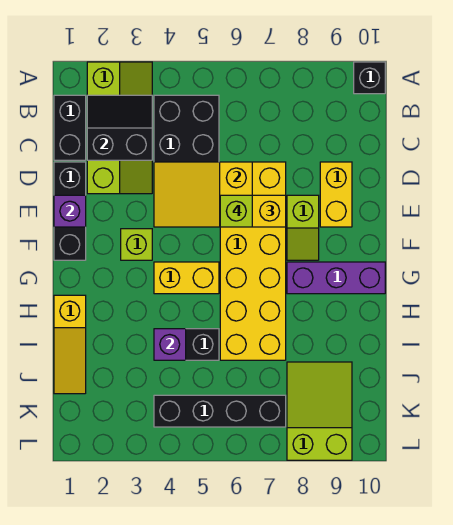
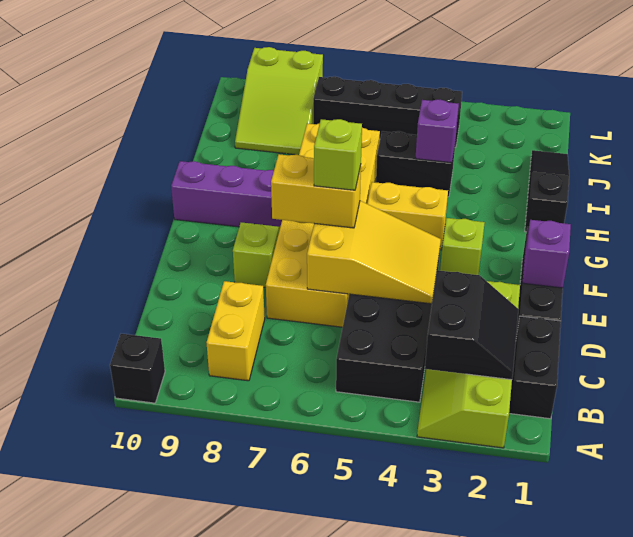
black 2x2 slope [87,95,152,160] -> black 2x2 slope turned to [425,270,519,380]
yellow 1x2 brick [320,162,352,227] -> yellow 1x2 brick moved to [206,281,265,381]
yellow 1x3 slope [54,295,86,394] -> black 1x3 slope [525,150,569,232]

